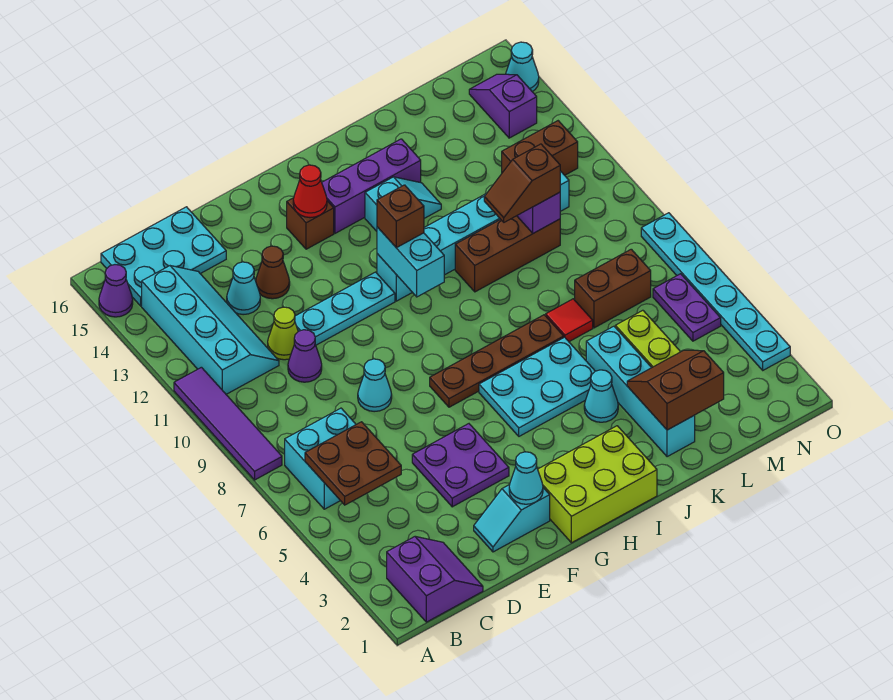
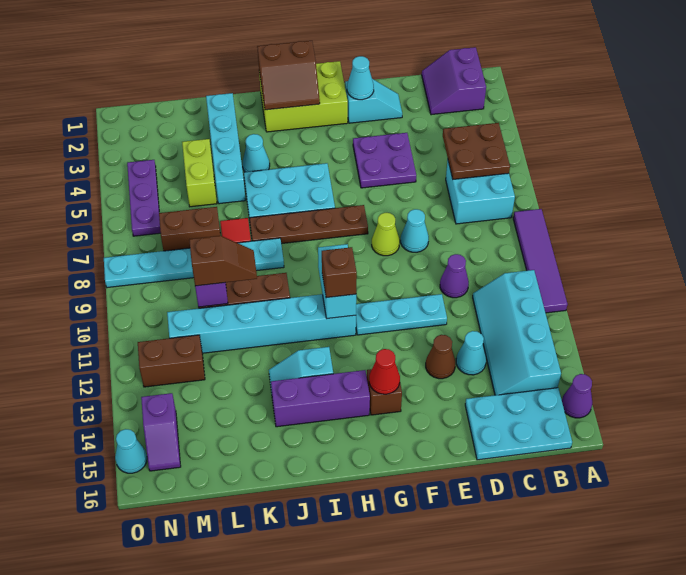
lime 1x1 cone [268,307,298,360] -> lime 1x1 cone moved to [372,213,400,256]
brown 2x2 slope [627,350,724,430] -> brown 2x2 slope moved to [257,41,320,110]
purple 1x2 plate [653,274,721,341] -> purple 1x3 plate [127,160,161,236]
cyan 1x6 plate [641,213,790,370] -> cyan 1x6 plate turned to [104,238,284,288]

